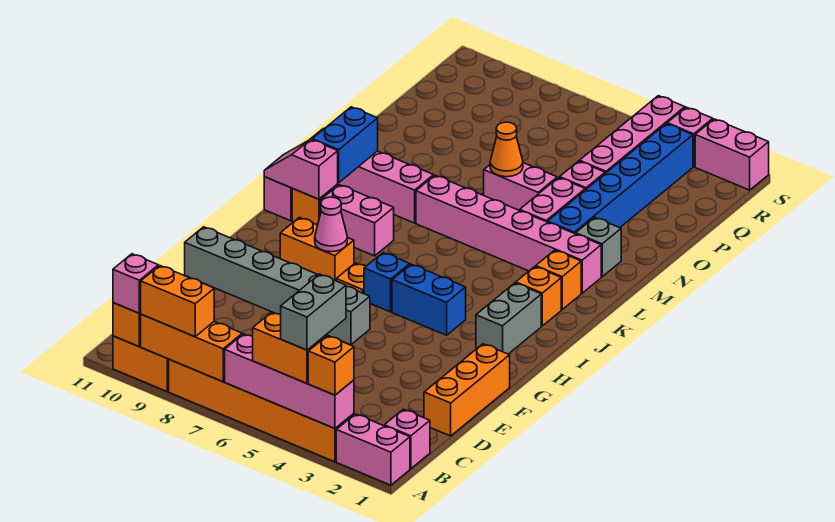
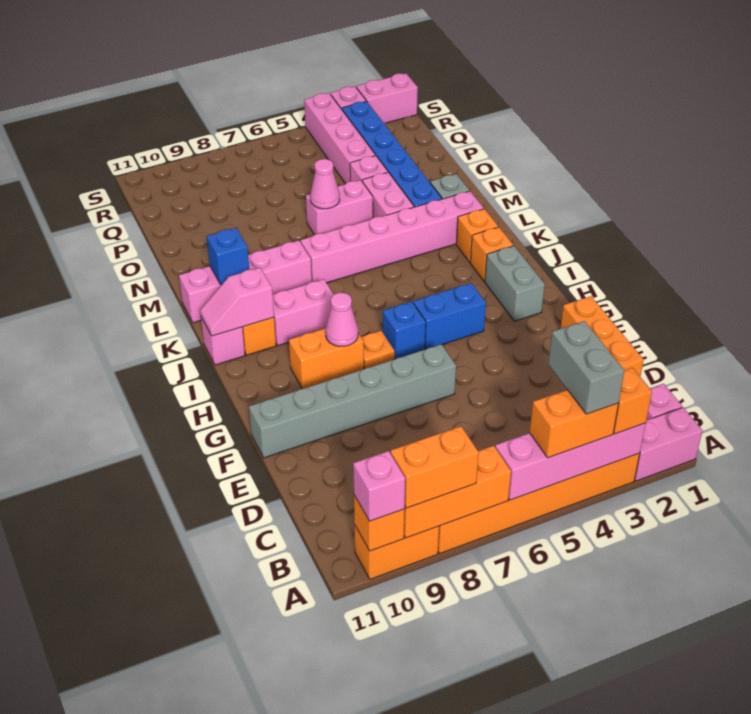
blue 1x2 brick [312,107,378,183] -> blue 1x1 brick [207,228,249,285]
orange 1x1 cone [490,122,523,177] -> pink 1x1 cone [310,159,340,209]

